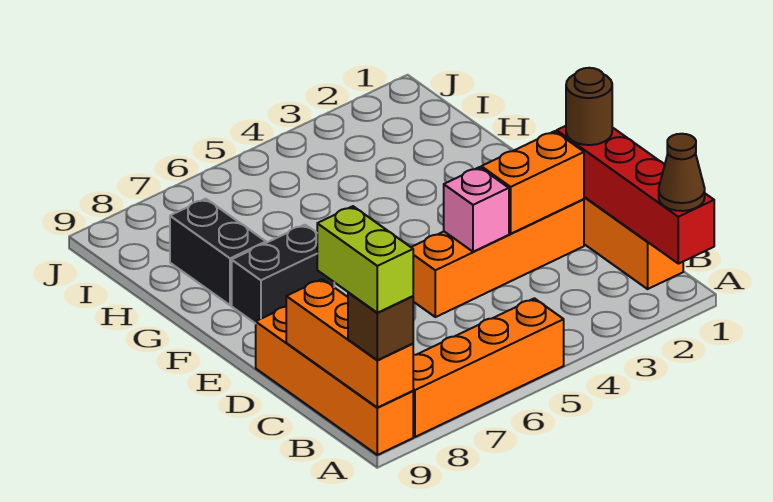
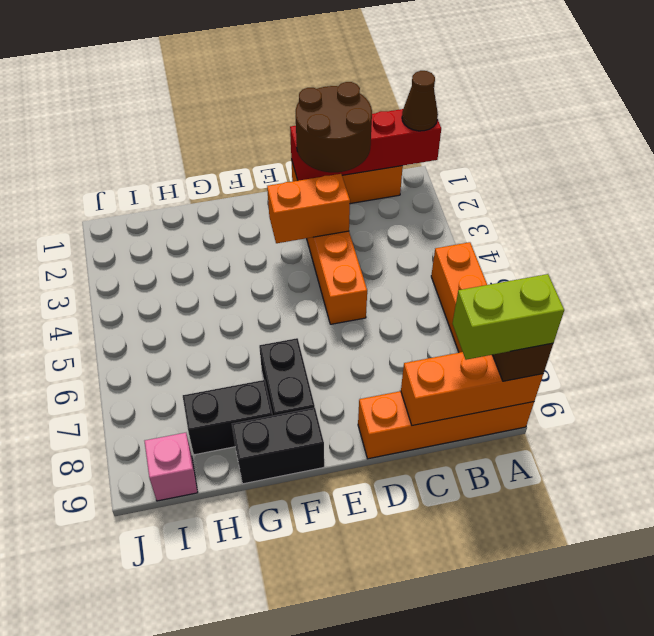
brown 1x1 round brick [566,68,612,145] -> brown 2x2 round brick [296,82,372,172]
orange 1x2 brick [481,131,584,234] -> orange 1x2 brick turned to [267,174,350,243]
pink 1x1 brick [444,167,509,252] -> pink 1x1 brick moved to [145,433,198,501]
none -> black 1x2 brick [232,408,324,484]

